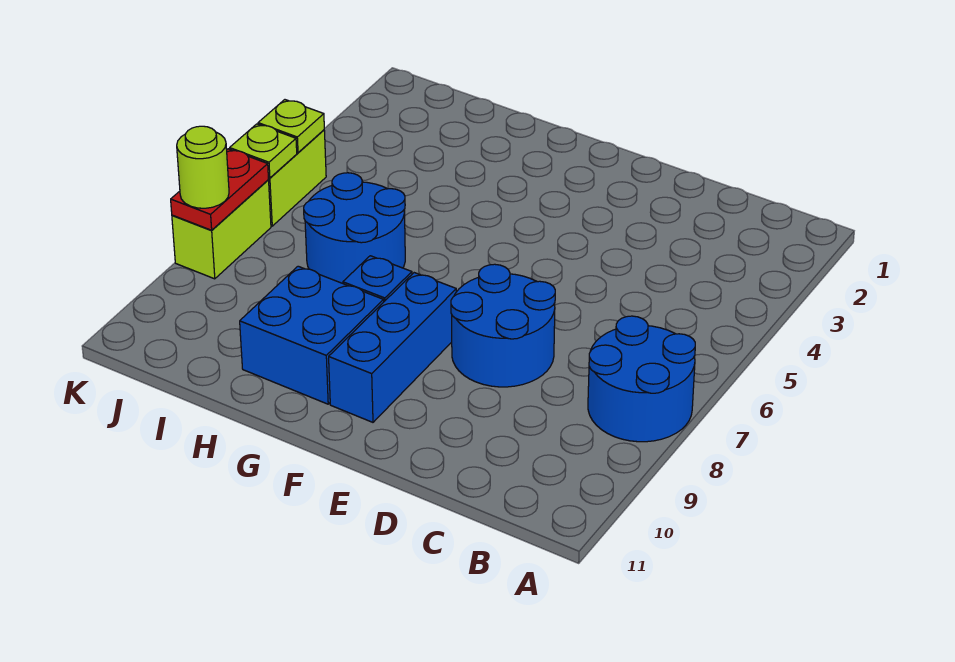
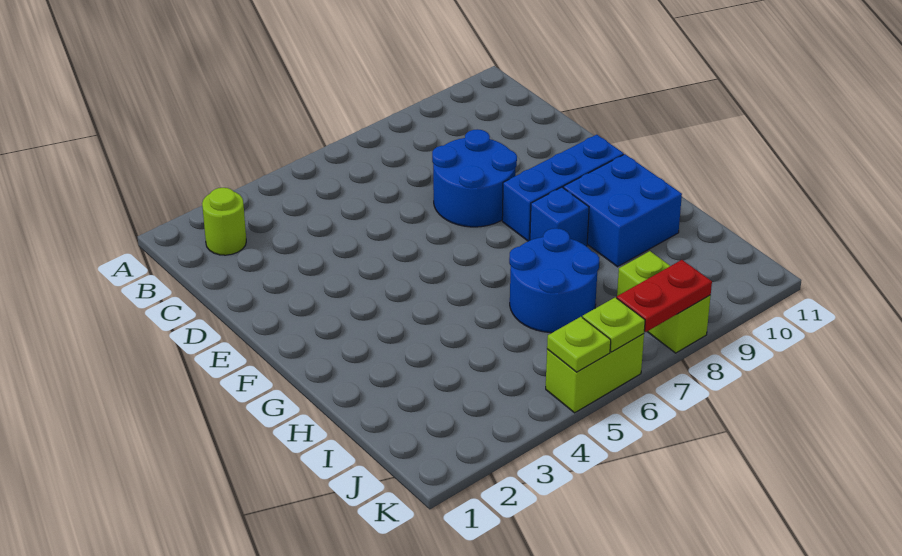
blue 2x2 round brick [588,316,695,442] -> none
lime 1x2 brick [172,180,271,279] -> lime 1x2 brick turned to [617,251,711,353]
lime 1x1 round brick [177,126,229,208] -> lime 1x1 round brick moved to [202,188,246,255]

